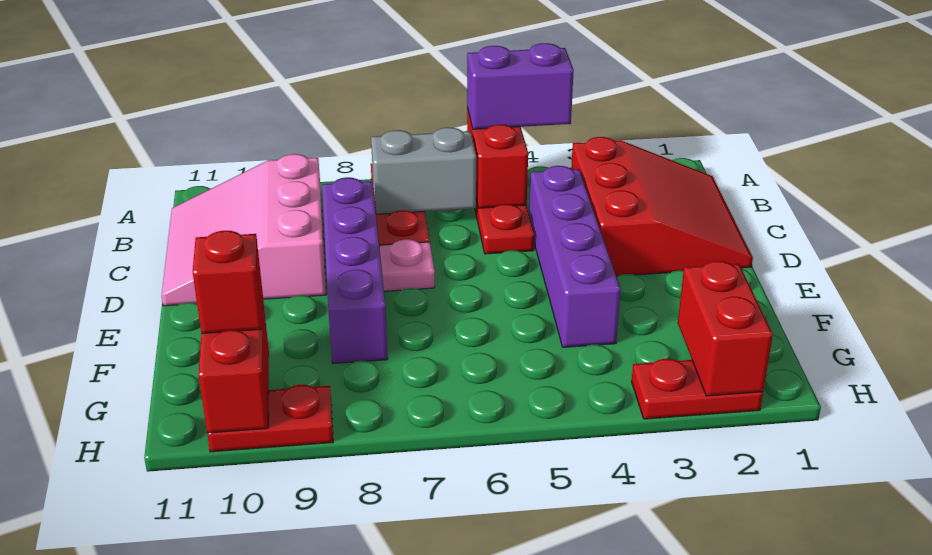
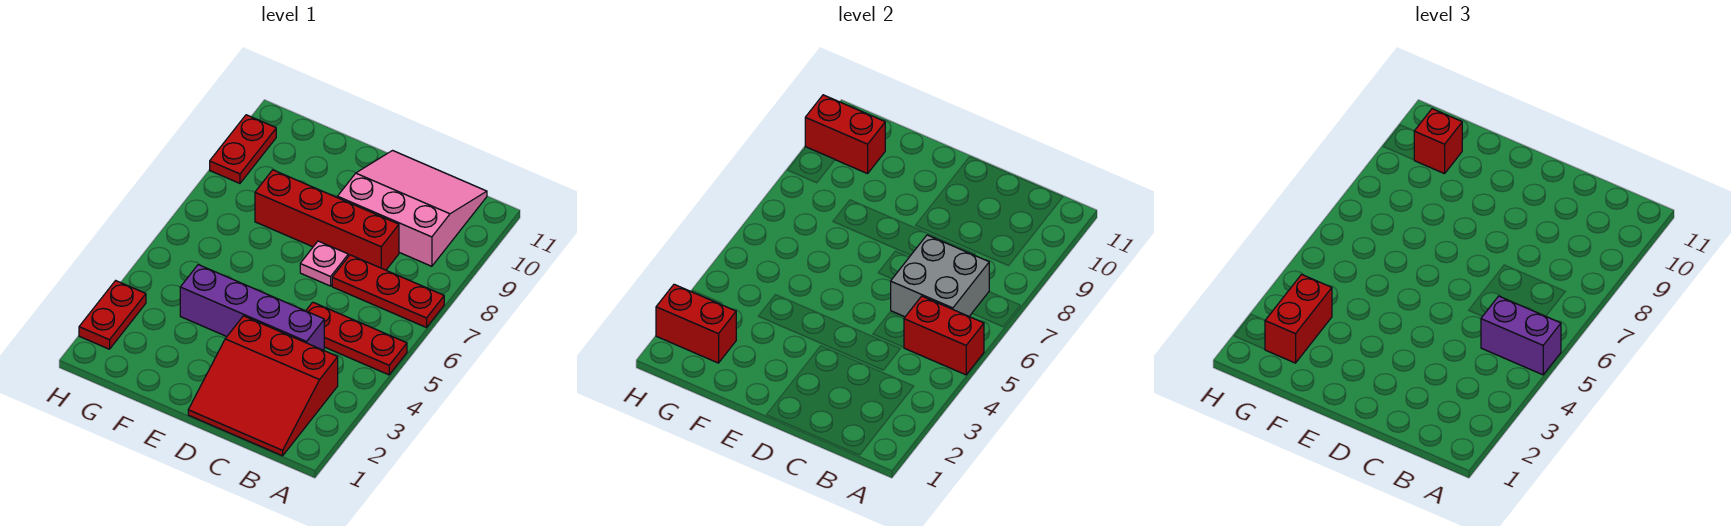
purple 1x2 brick [467,43,574,129] -> purple 1x2 brick turned to [1481,296,1561,375]
grey 1x2 brick [371,127,476,214] -> grey 2x2 brick [891,235,989,317]
purple 1x4 brick [322,178,388,363] -> red 1x4 brick [255,170,399,270]
none -> red 1x2 brick [1265,274,1332,363]

